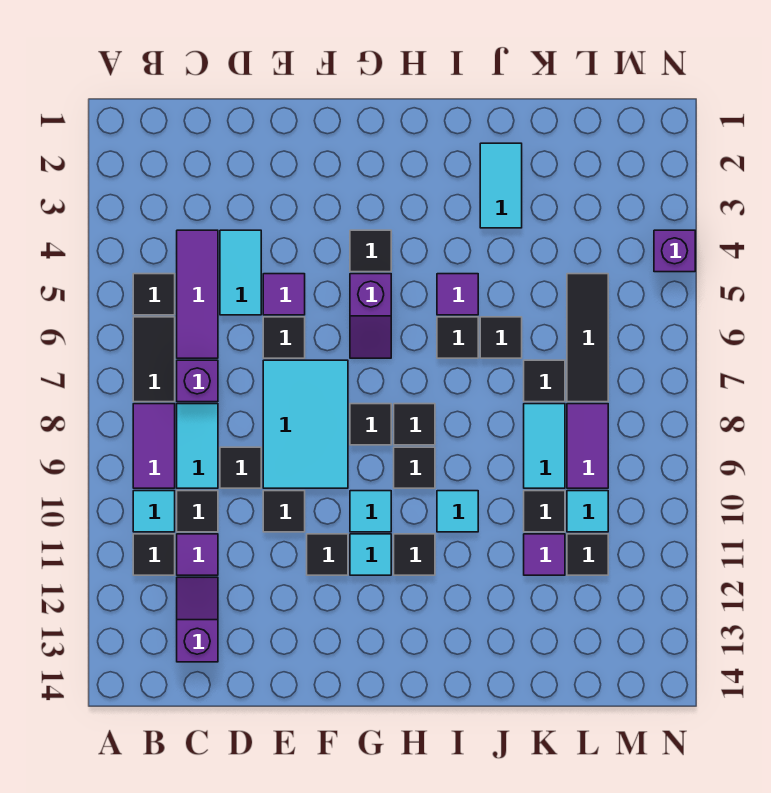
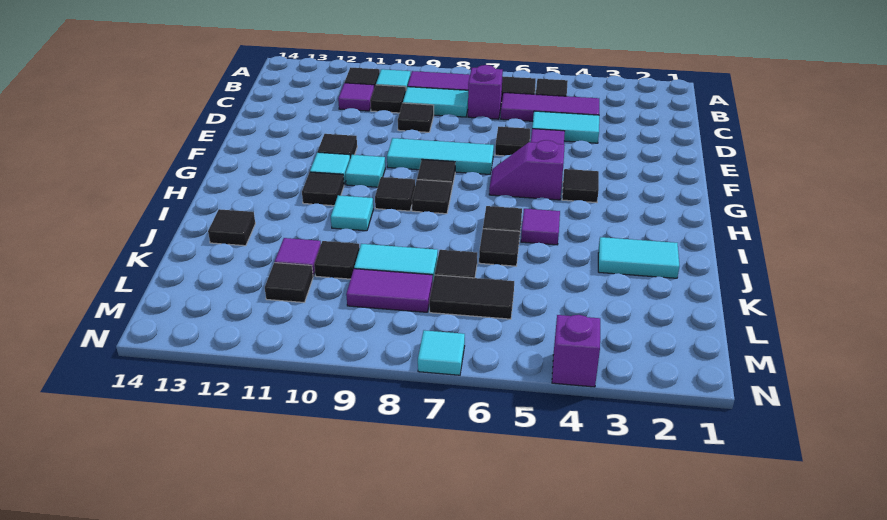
purple 1x2 slope [177,577,218,662] -> none
cyan 2x3 tile [263,360,348,488] -> cyan 1x3 tile [387,138,494,174]
black 1x1 tile [263,491,305,532] -> black 1x1 tile moved to [208,209,255,246]
black 1x3 tile [567,274,608,402] -> black 1x2 tile [429,275,514,319]
cyan 1x1 tile [567,491,608,532] -> cyan 1x1 tile moved to [418,330,465,375]

